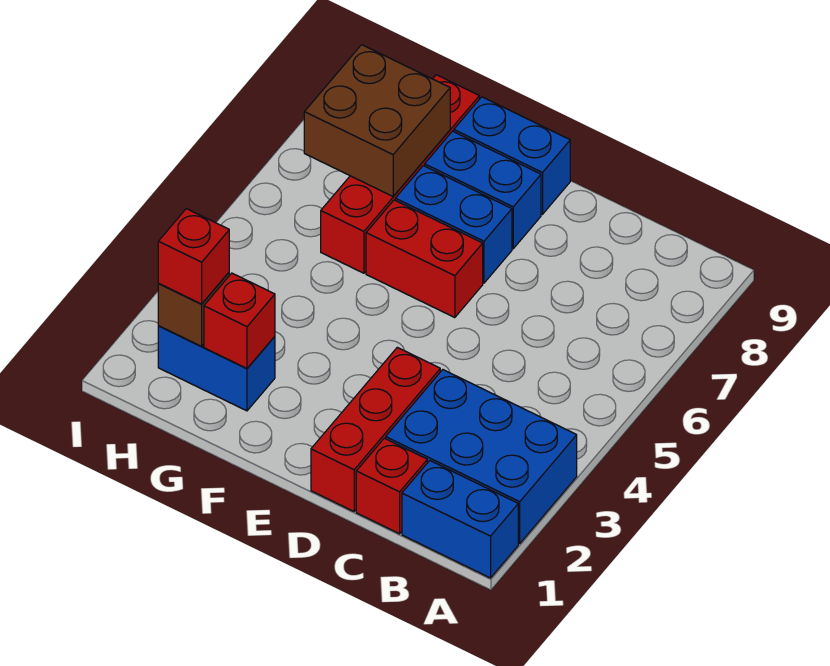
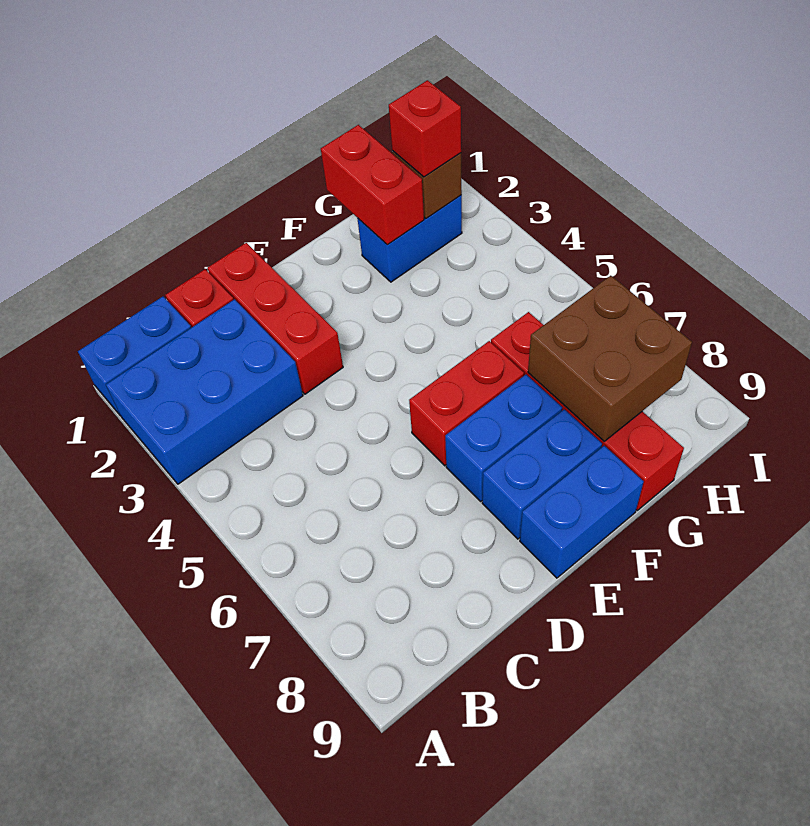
red 1x1 brick [204,273,275,368] -> red 1x2 brick [321,125,424,245]

